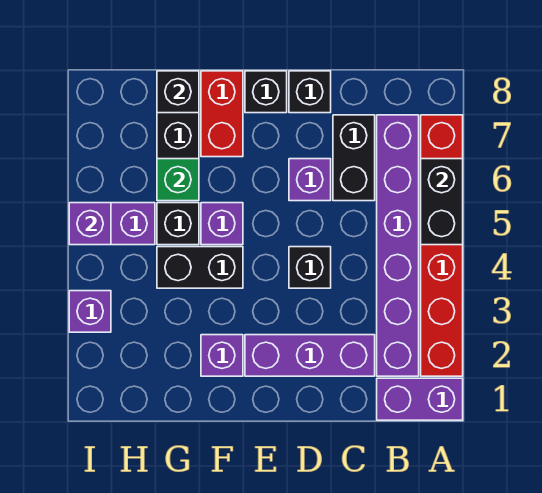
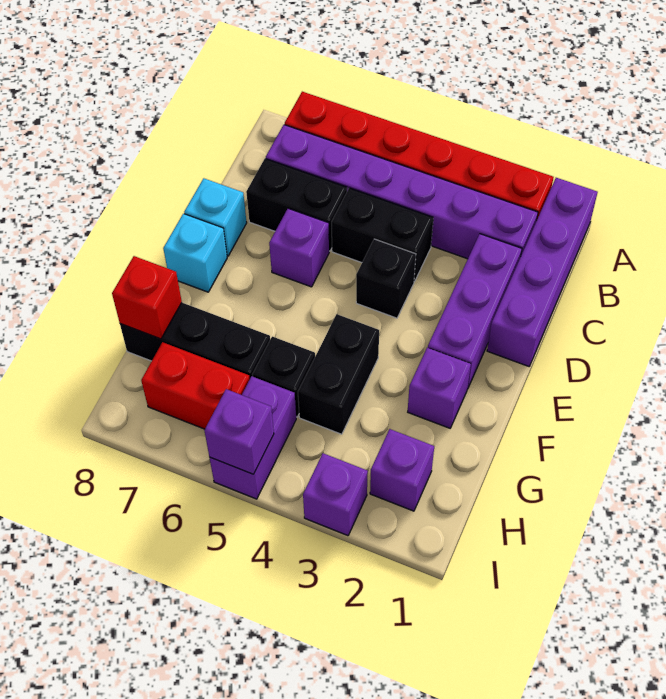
purple 1x2 brick [377,378,463,420] -> purple 1x4 brick [487,178,598,366]
black 1x2 brick [421,159,463,245] -> black 1x2 brick moved to [332,188,433,282]
black 1x1 brick [289,71,331,113] -> cyan 1x1 brick [184,178,247,256]
black 1x1 brick [245,71,287,113] -> cyan 1x1 brick [163,214,227,292]
purple 1x1 brick [201,203,243,245] -> purple 1x1 brick moved to [370,429,434,511]
red 1x2 brick [201,71,243,157] -> red 1x2 brick moved to [141,342,250,429]
green 1x1 brick [157,159,199,201] -> none
black 1x1 brick [157,71,199,113] -> red 1x1 brick [112,256,182,339]

